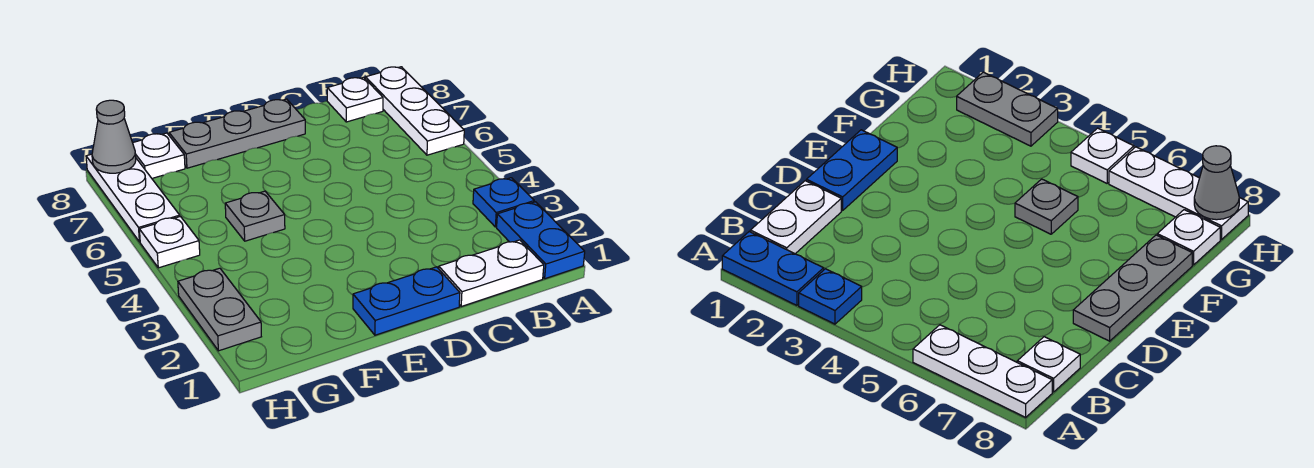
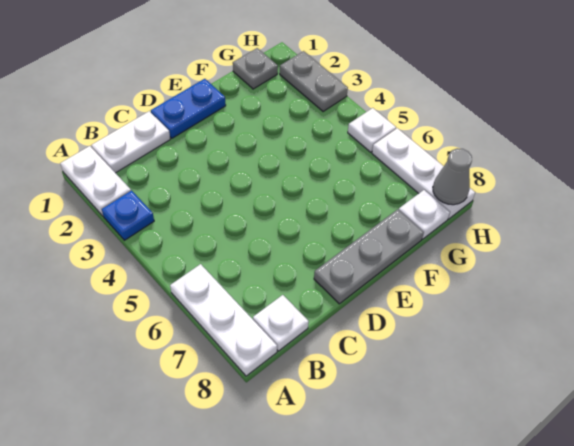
blue 1x2 plate [497,202,585,279] -> white 1x2 plate [60,146,131,216]
grey 1x1 plate [225,191,285,241] -> grey 1x1 plate moved to [233,48,278,89]

